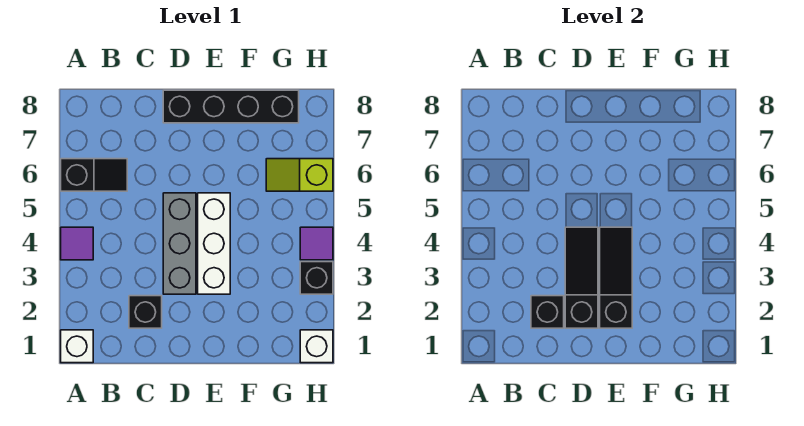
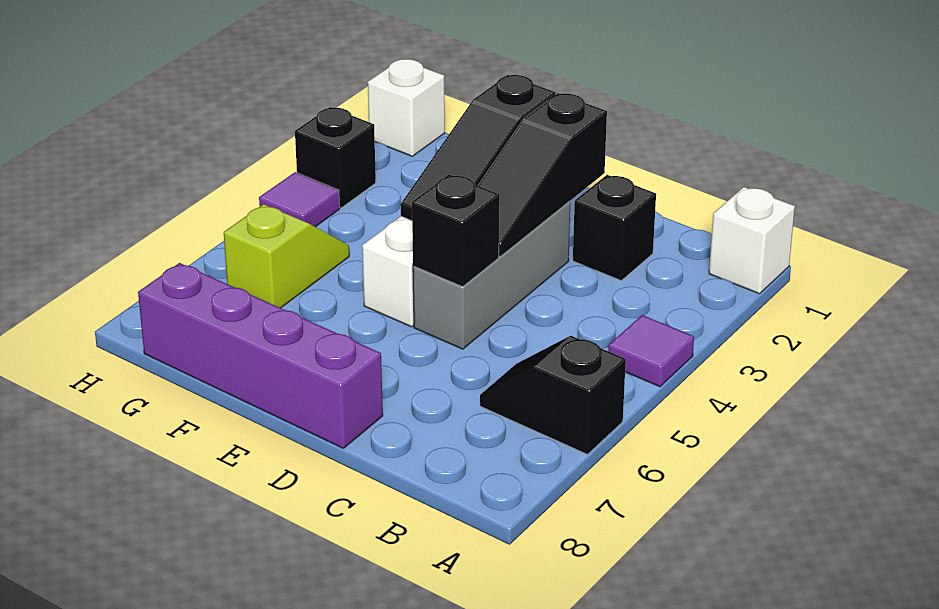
black 1x1 brick [531,296,564,328] -> black 1x1 brick moved to [412,175,499,287]
black 1x4 brick [163,90,299,123] -> purple 1x4 brick [138,263,383,448]
lime 1x2 slope [266,159,333,191] -> lime 1x2 slope turned to [224,204,349,308]

